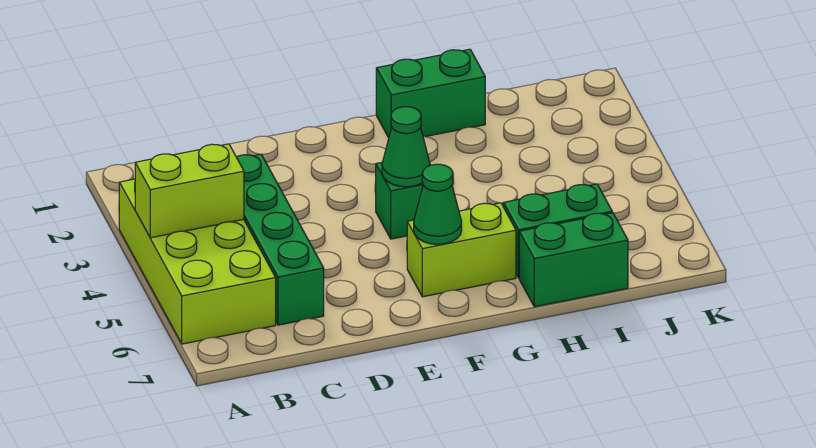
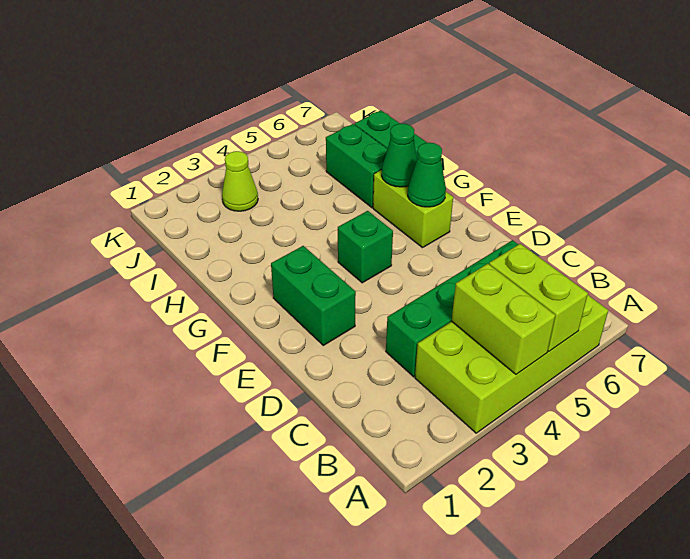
none -> lime 1x2 brick [489,244,588,351]
green 1x1 cone [382,107,430,187] -> green 1x1 cone moved to [382,124,417,187]
green 1x2 brick [376,49,485,138] -> green 1x2 brick moved to [271,246,356,345]
none -> lime 1x1 cone [222,151,258,211]

